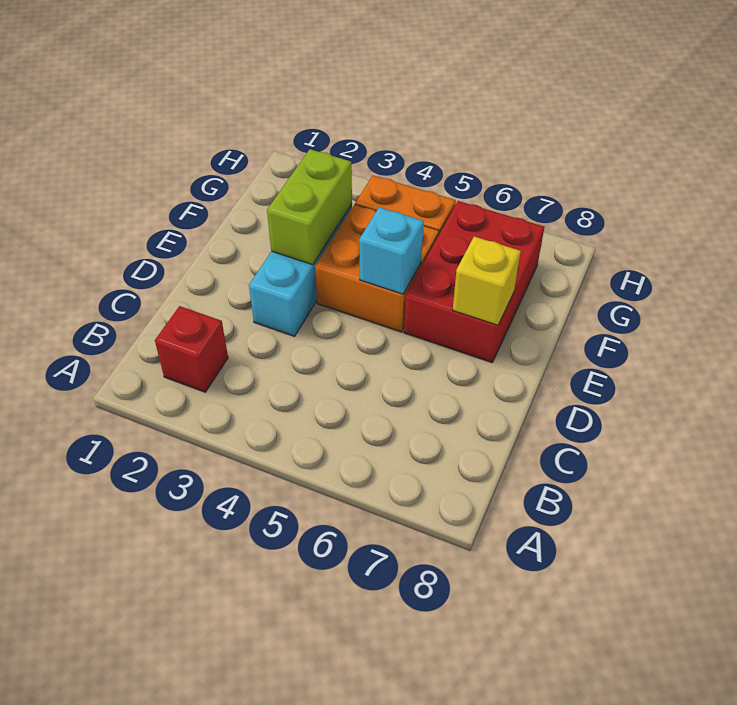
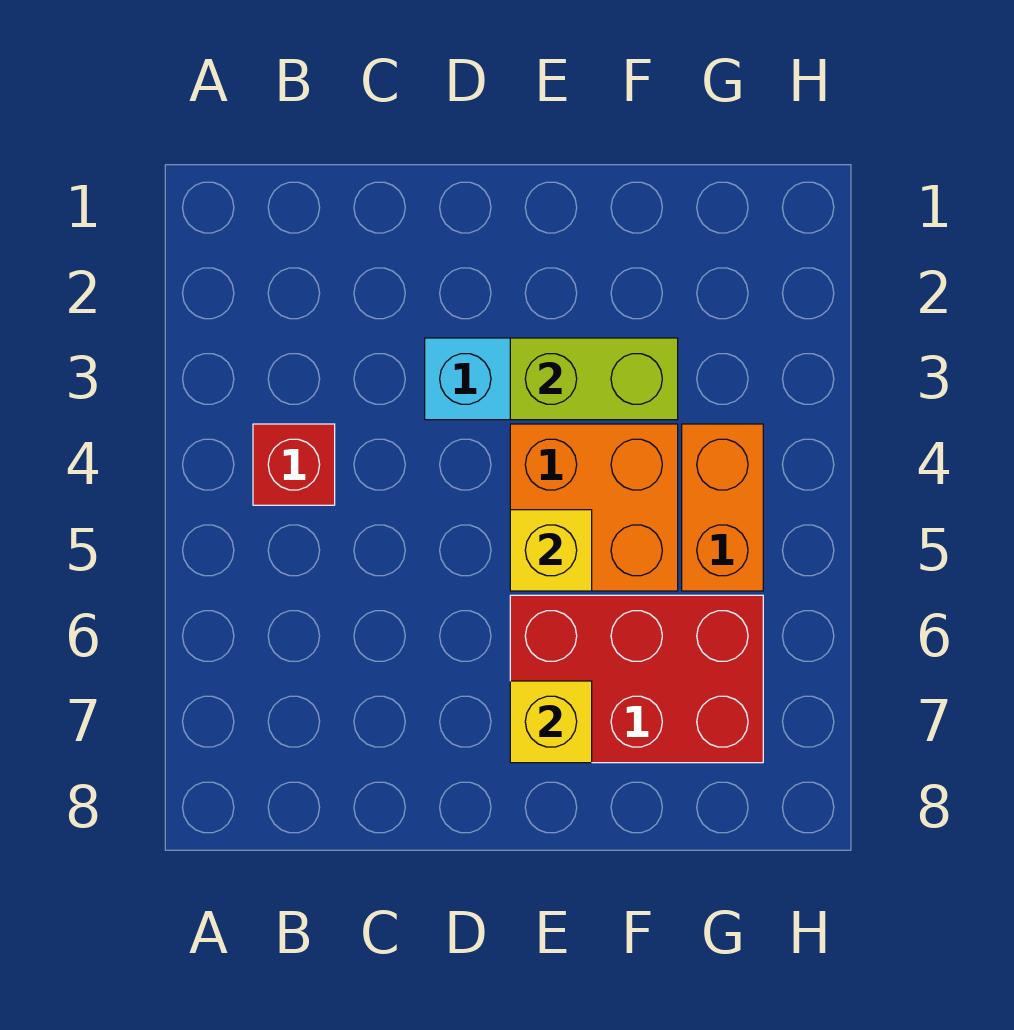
red 1x1 brick [155,306,228,392] -> red 1x1 brick moved to [253,424,335,505]
cyan 1x1 brick [359,207,424,294] -> yellow 1x1 brick [510,510,592,591]

